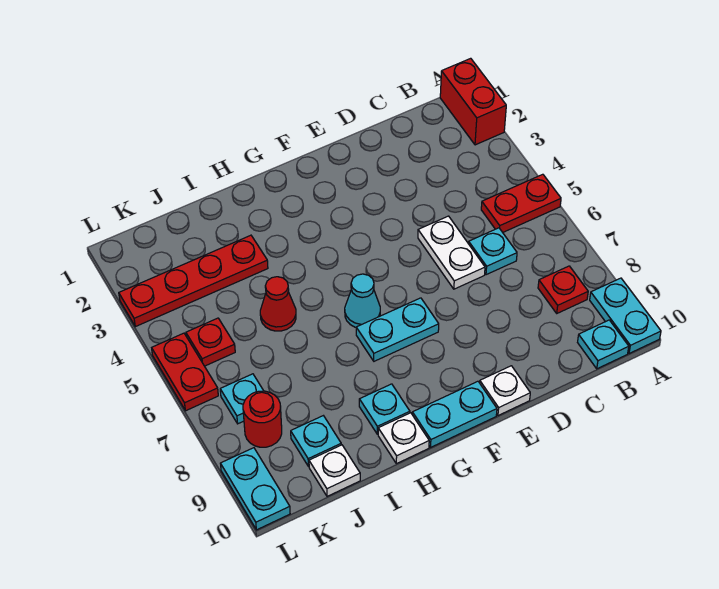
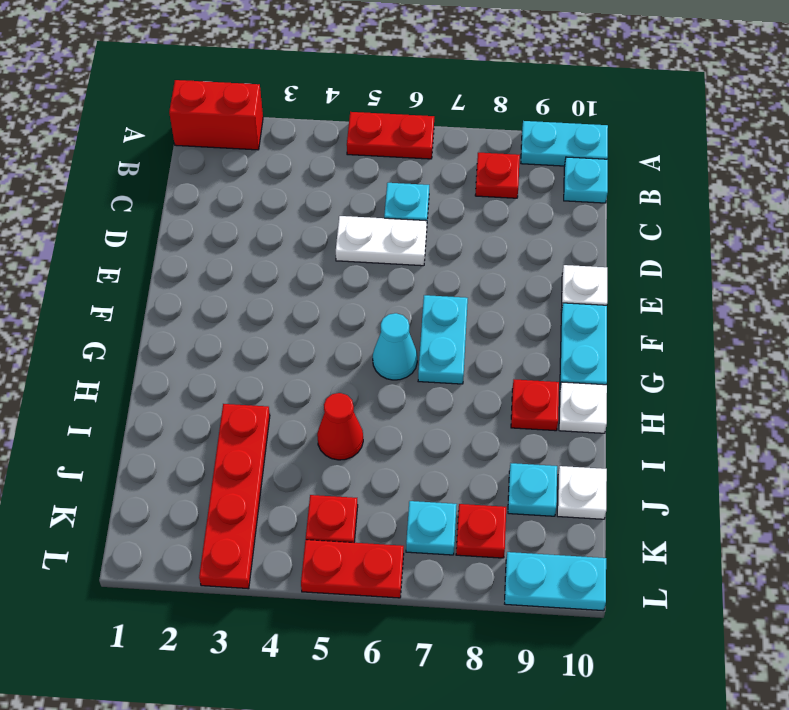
red 1x2 plate [481,174,561,232] -> red 1x2 plate turned to [347,112,434,159]
cyan 1x1 plate [359,384,410,434] -> red 1x1 plate [511,379,559,431]
red 1x1 round brick [243,391,282,447] -> red 1x1 plate [456,504,506,558]

